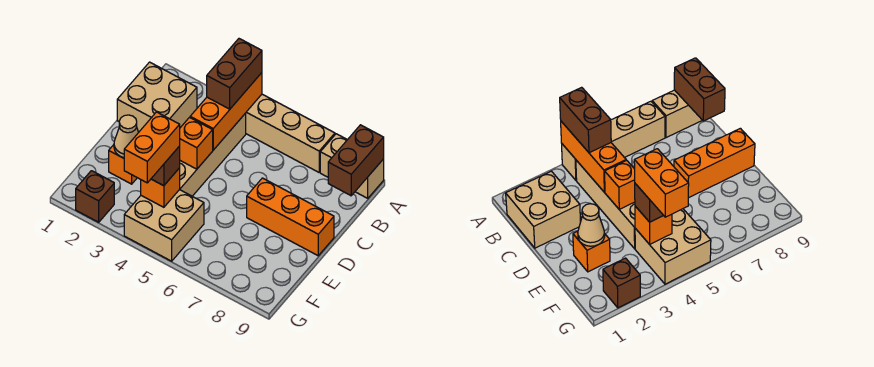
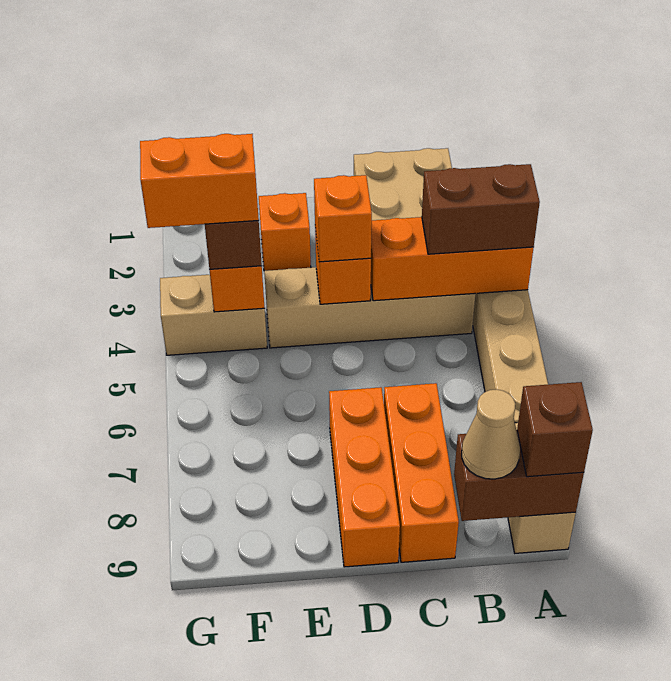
none -> orange 1x3 brick [384,383,459,562]
none -> orange 1x1 brick [314,175,372,262]
tan 1x1 cone [114,115,139,158] -> tan 1x1 cone moved to [462,389,520,479]
tan 2x2 brick [124,190,204,261] -> tan 1x2 brick [160,275,267,355]
brown 1x1 brick [76,171,114,222] -> brown 1x1 brick moved to [517,382,593,477]

